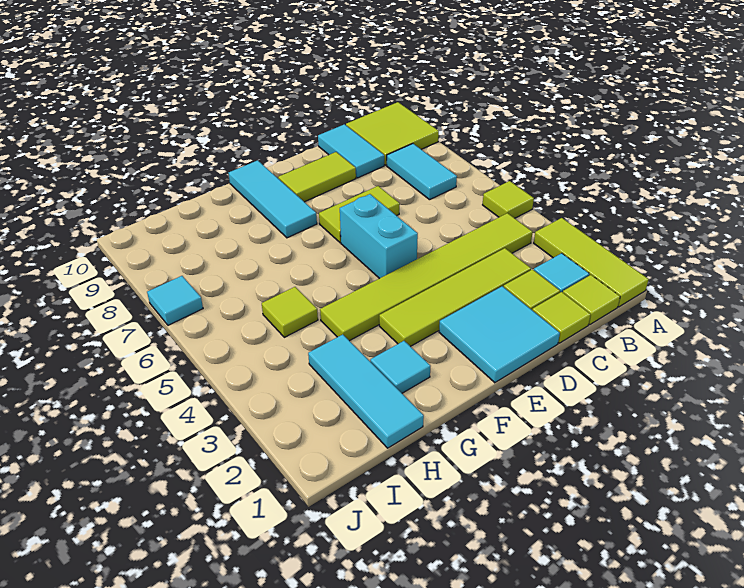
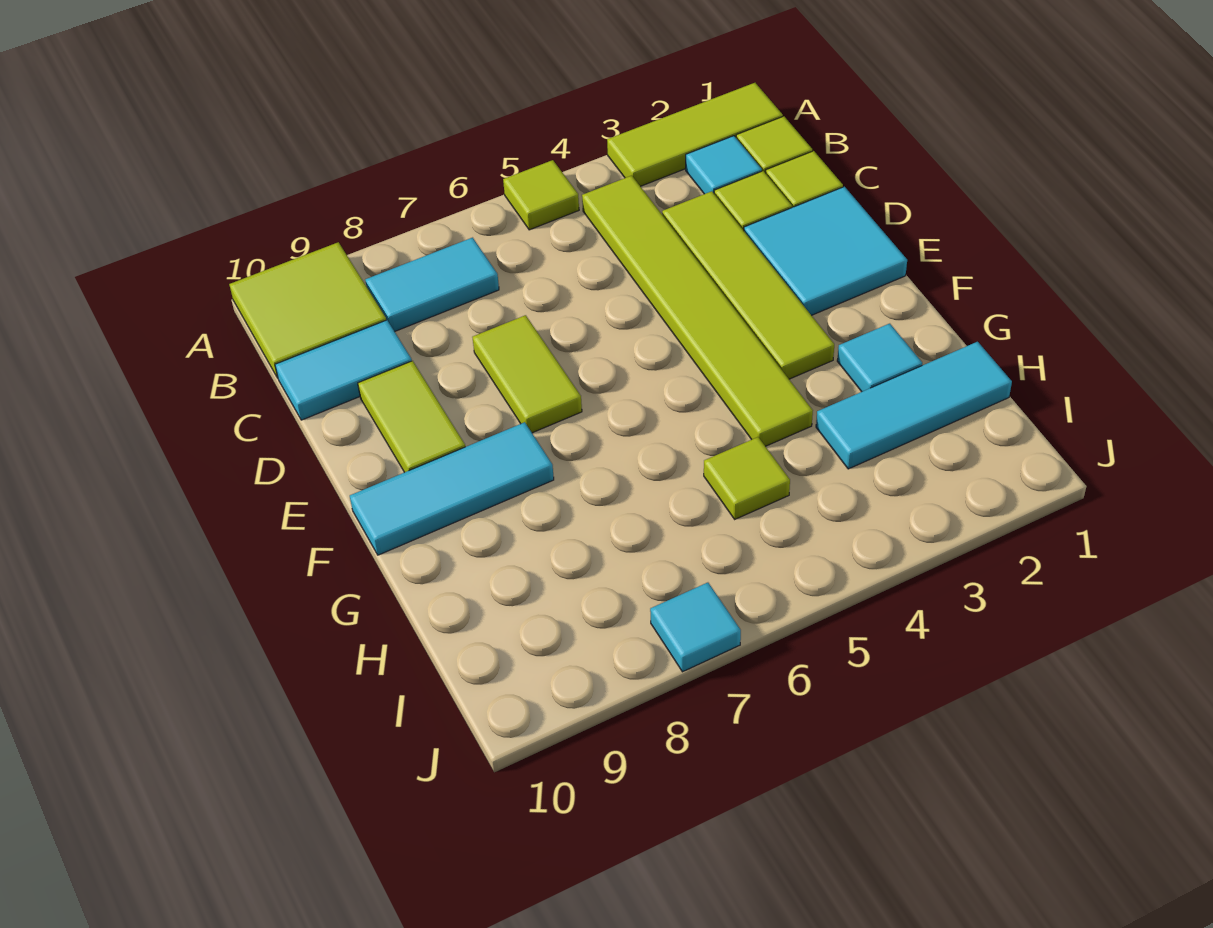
cyan 1x2 brick [340,194,418,279] -> none

